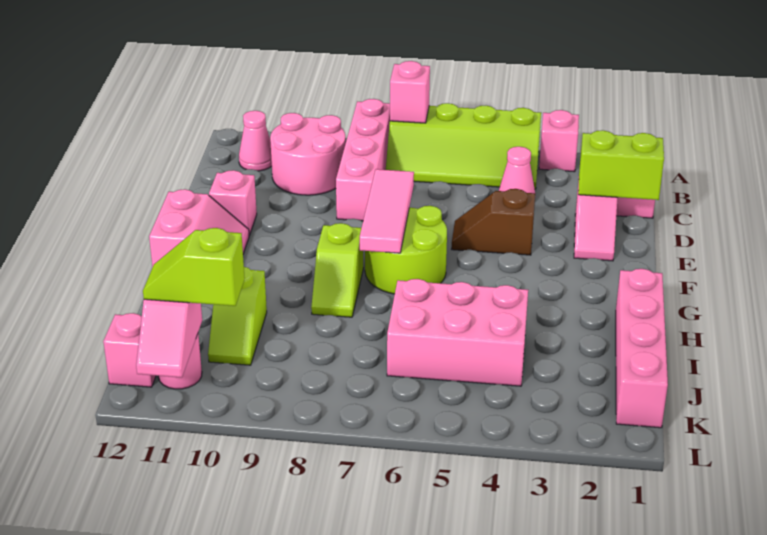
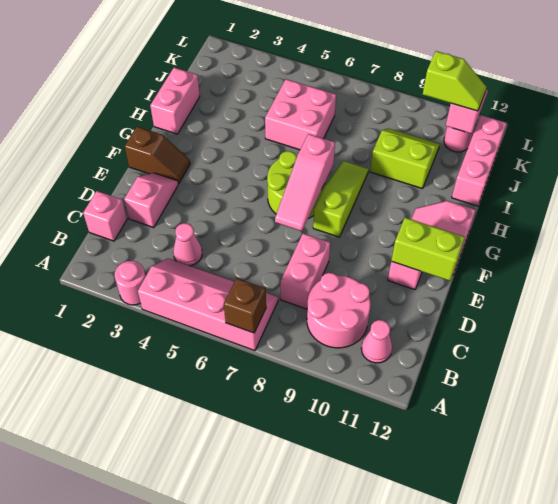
pink 1x1 brick [539,110,579,172] -> pink 1x1 round brick [115,261,146,305]
lime 2x4 slope [386,103,541,189] -> pink 2x4 slope [138,258,278,351]
pink 1x1 brick [390,61,430,123] -> brown 1x1 brick [224,278,266,333]
pink 1x4 brick [336,99,390,221] -> pink 1x2 brick [280,233,330,309]
lime 1x2 brick [578,130,664,200] -> lime 1x2 brick moved to [391,218,465,281]
brown 1x2 slope [452,189,535,255] -> brown 1x2 slope moved to [125,127,190,184]
pink 1x3 tile [360,169,414,253] -> pink 1x3 slope [275,134,335,231]
lime 1x2 slope [311,223,363,317] -> lime 1x3 slope [313,161,369,237]
pink 1x4 brick [616,269,668,428] -> pink 1x2 brick [150,68,200,134]
pink 2x3 brick [387,279,528,386] -> pink 2x2 brick [265,79,336,150]
lime 1x2 slope [208,267,267,365] -> lime 2x2 slope [370,129,440,189]
pink 1x1 brick [103,313,156,387] -> pink 1x3 brick [452,115,507,206]

